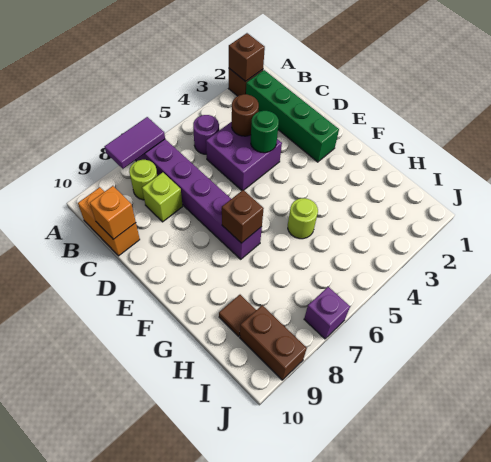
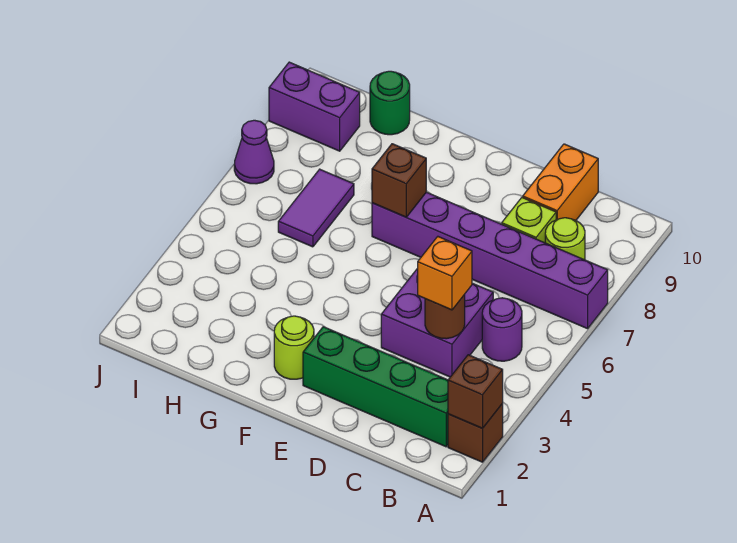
purple 1x2 tile [104,117,165,169] -> purple 1x2 tile moved to [278,169,354,247]
orange 1x2 brick [78,187,140,256] -> orange 1x2 brick turned to [523,144,598,220]
orange 1x1 brick [90,186,136,239] -> orange 1x1 brick moved to [418,237,472,310]
green 1x1 round brick [251,111,279,153] -> green 1x1 round brick moved to [370,71,410,135]
lime 1x1 round brick [288,198,318,239] -> lime 1x1 round brick moved to [274,316,314,379]
brown 1x1 tile [219,295,256,336] -> none
brown 1x2 brick [240,305,307,380] -> purple 1x2 brick [269,62,360,151]
purple 1x1 brick [304,287,350,339] -> purple 1x1 cone [234,120,274,184]

